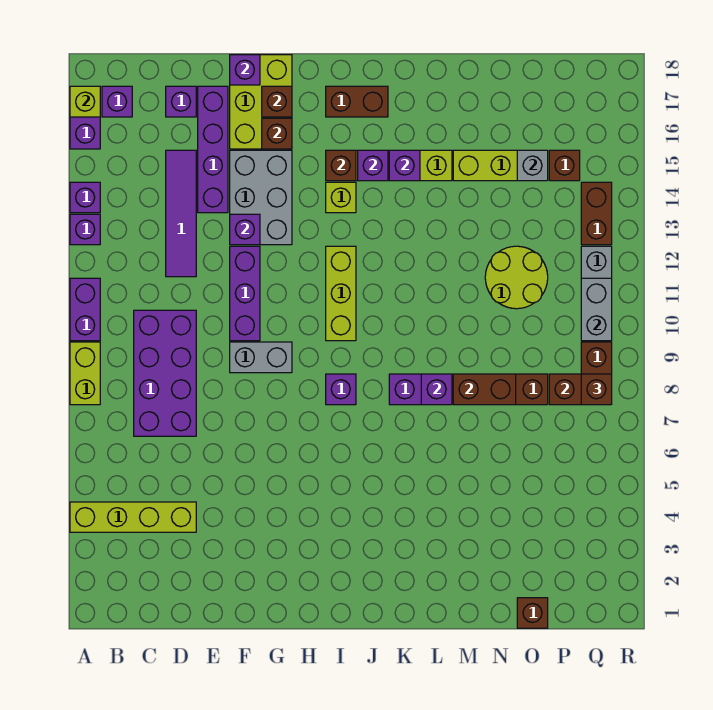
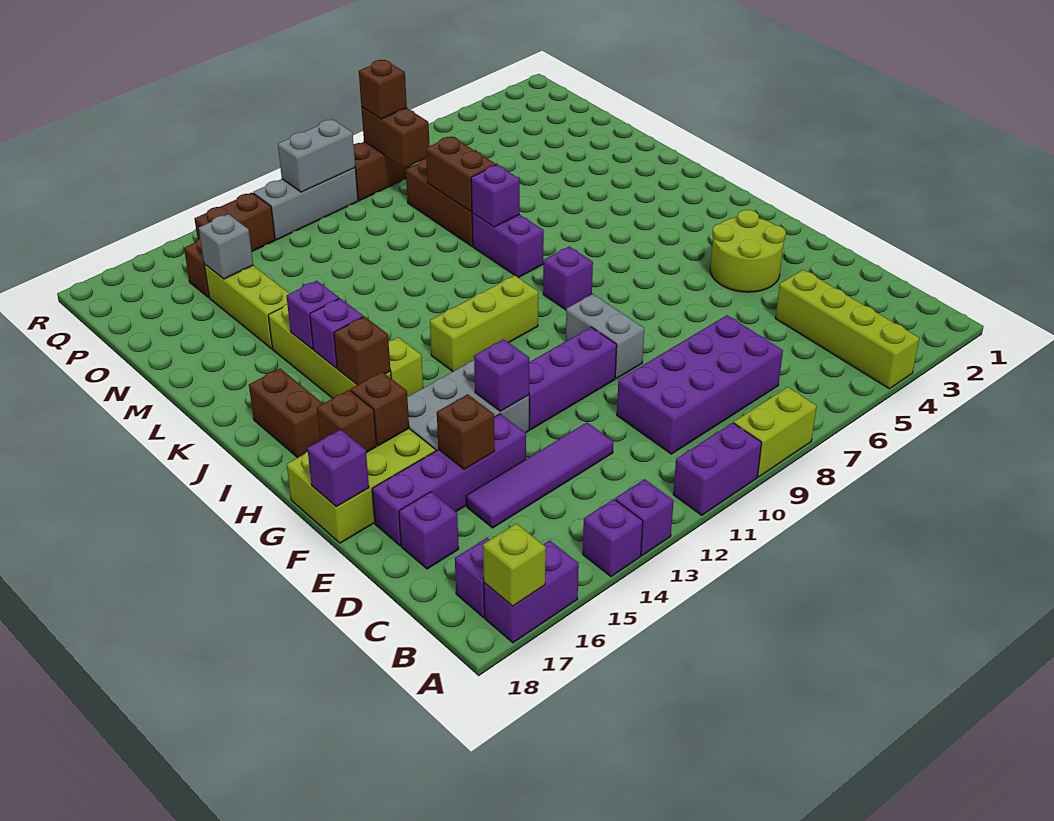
lime 2x2 round brick [485,246,548,309] -> lime 2x2 round brick moved to [710,210,786,292]
brown 1x1 brick [517,598,548,628] -> brown 1x1 brick moved to [437,394,495,470]

